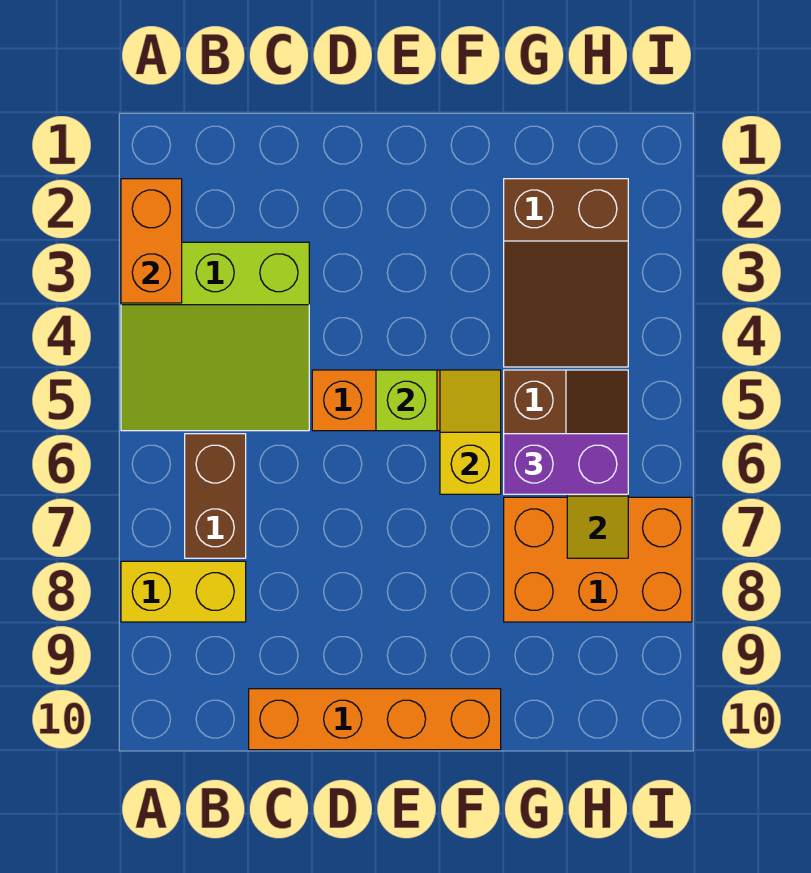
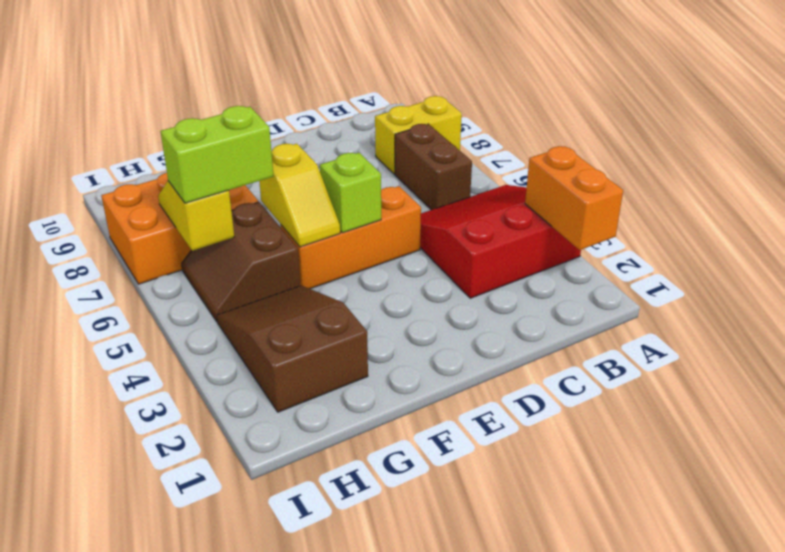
lime 3x3 slope [121,242,309,431] -> red 3x3 slope [420,185,581,298]
orange 1x4 brick [249,689,501,750] -> none
purple 1x2 brick [504,434,628,494] -> lime 1x2 brick [160,106,273,203]

